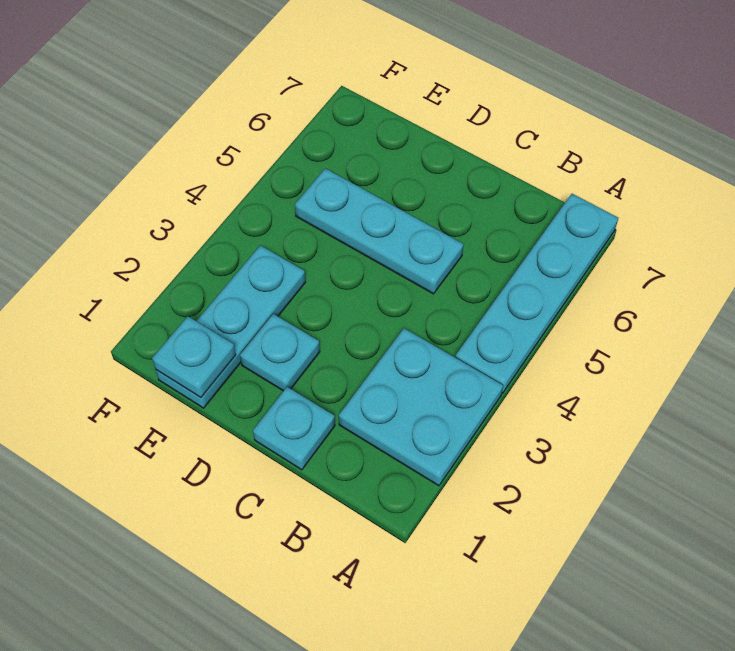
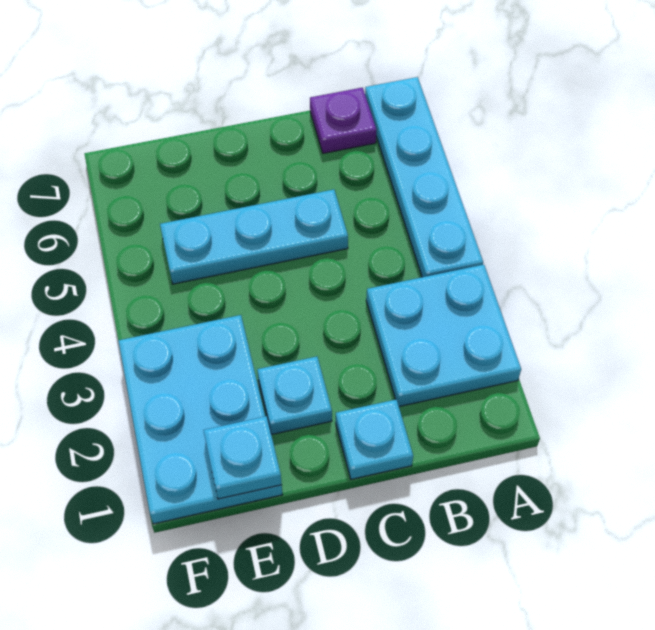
none -> purple 1x1 plate [310,88,376,153]
cyan 1x3 plate [156,245,305,408] -> cyan 2x3 plate [118,315,282,524]

